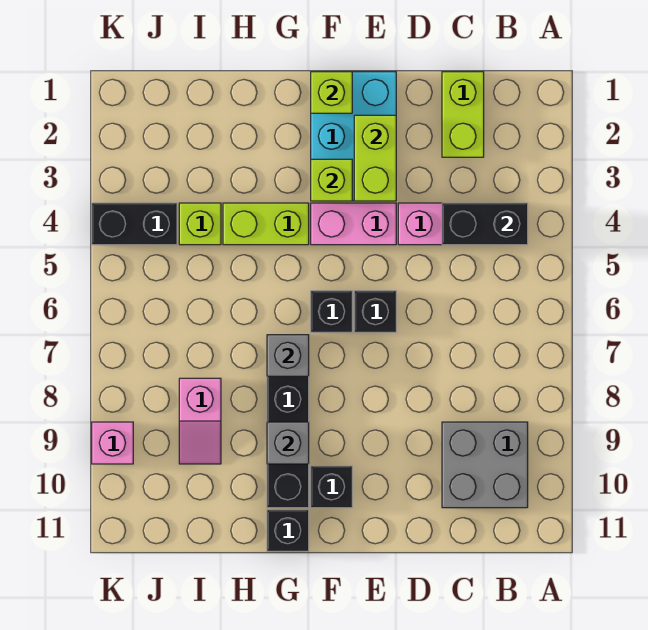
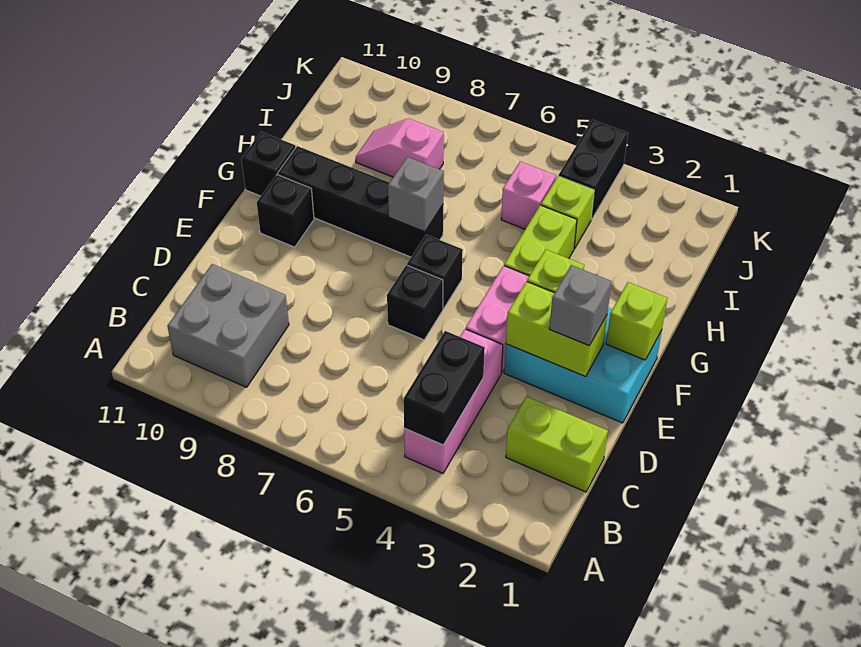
grey 1x1 brick [267,422,309,464] -> grey 1x1 brick moved to [549,265,612,346]
pink 1x1 brick [92,422,133,464] -> pink 1x1 brick moved to [501,162,556,229]

